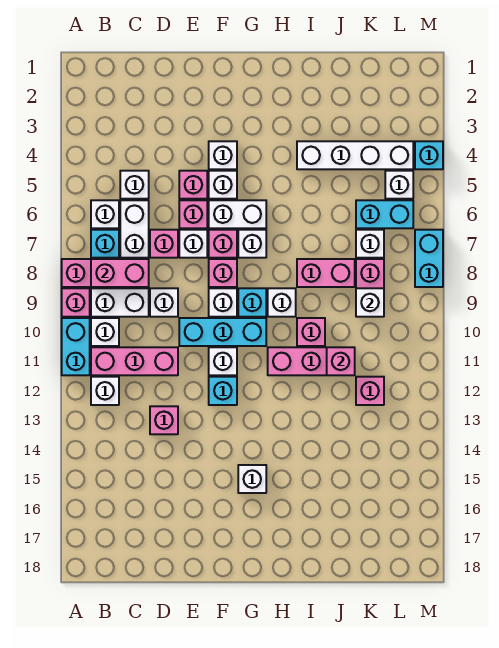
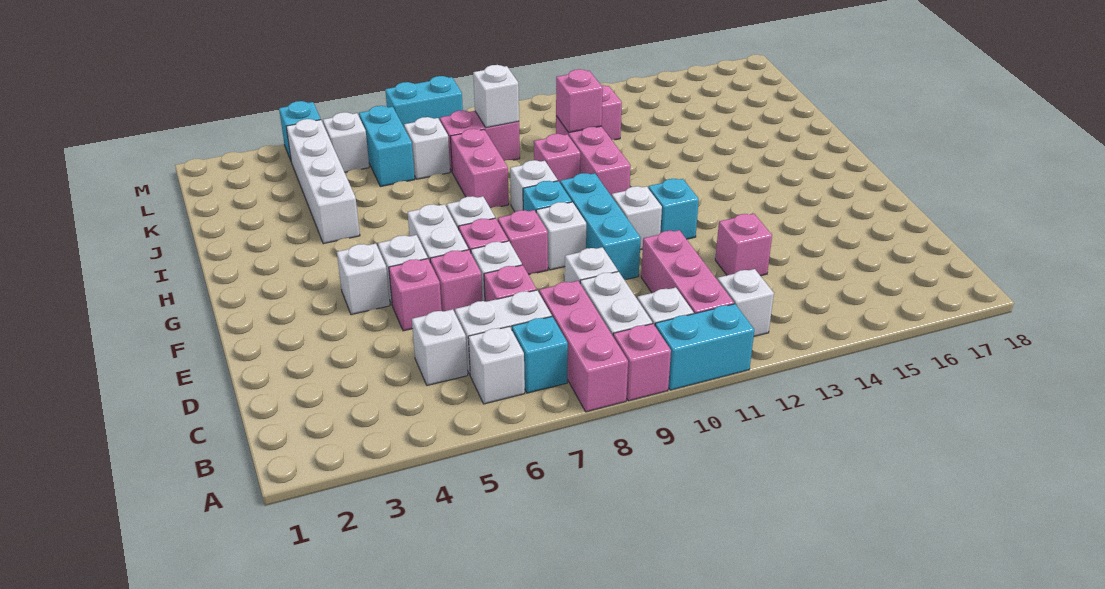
pink 1x2 brick [91,259,149,287] -> none
white 1x1 brick [238,465,266,493] -> none

